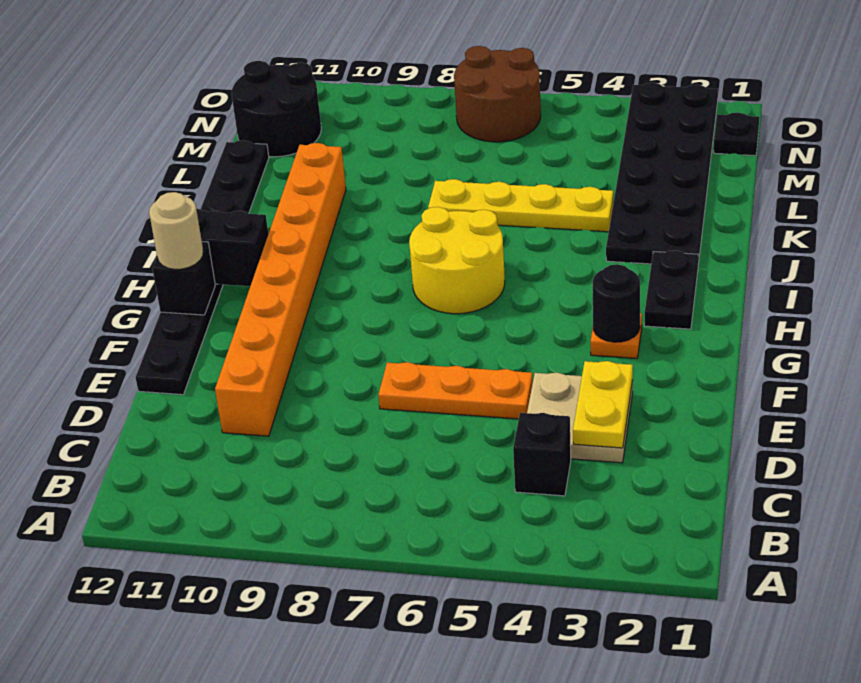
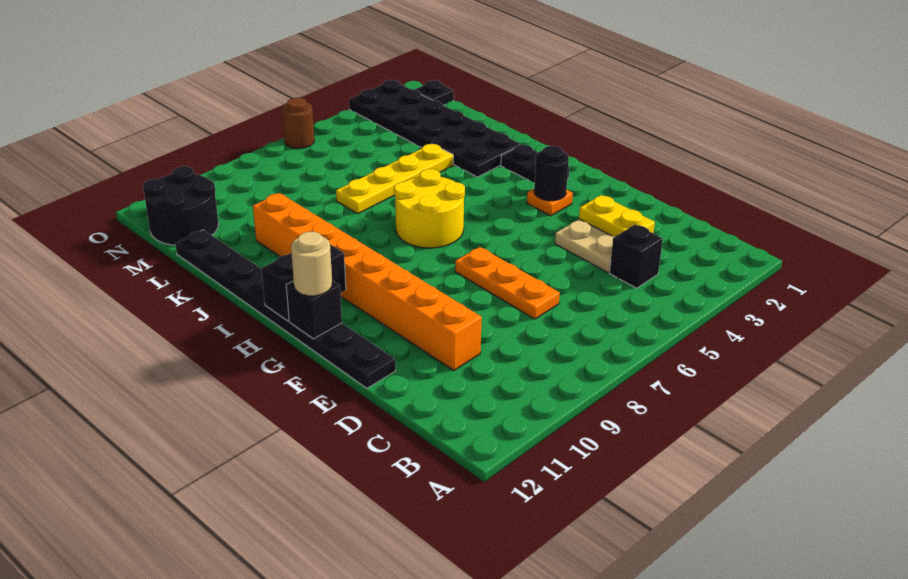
orange 1x3 plate [378,362,533,419] -> orange 1x3 plate turned to [455,247,560,319]
brown 2x2 round brick [454,46,541,142] -> brown 1x1 round brick [282,98,314,149]

